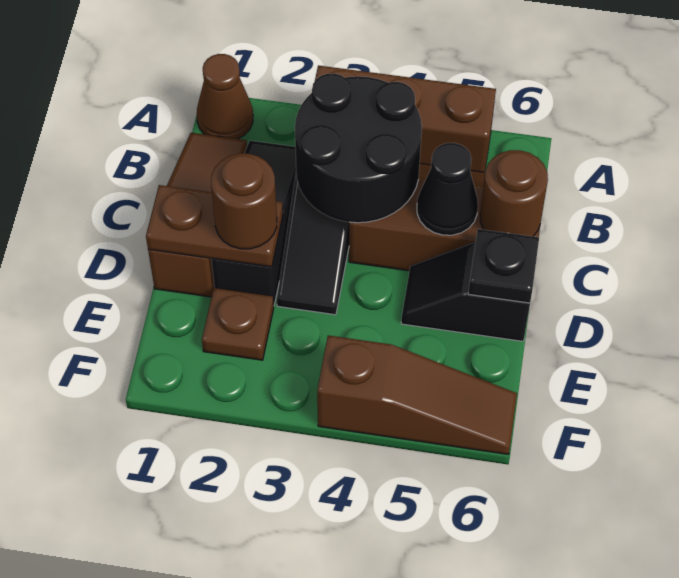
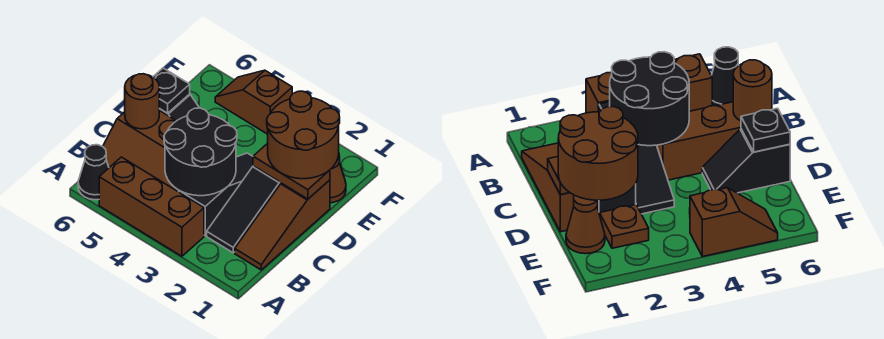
brown 1x1 cone [197,54,253,139] -> brown 1x1 cone moved to [330,155,346,203]
black 1x1 cone [417,143,478,235] -> black 1x1 cone moved to [78,145,109,200]
brown 1x1 round brick [211,154,277,249] -> brown 2x2 round brick [267,91,340,179]
brown 1x3 slope [317,335,517,454] -> brown 1x2 slope [215,70,292,134]

